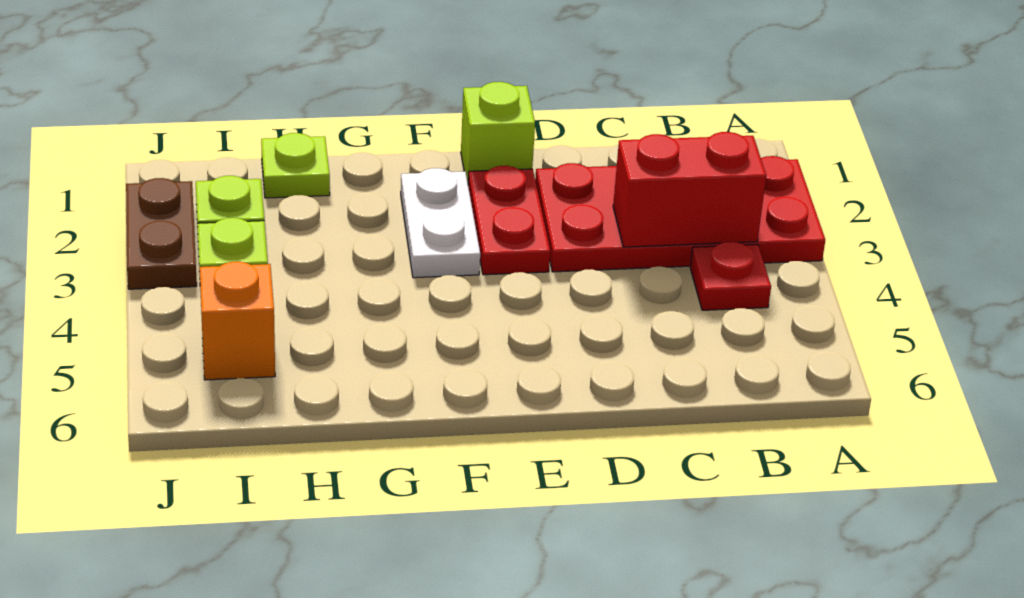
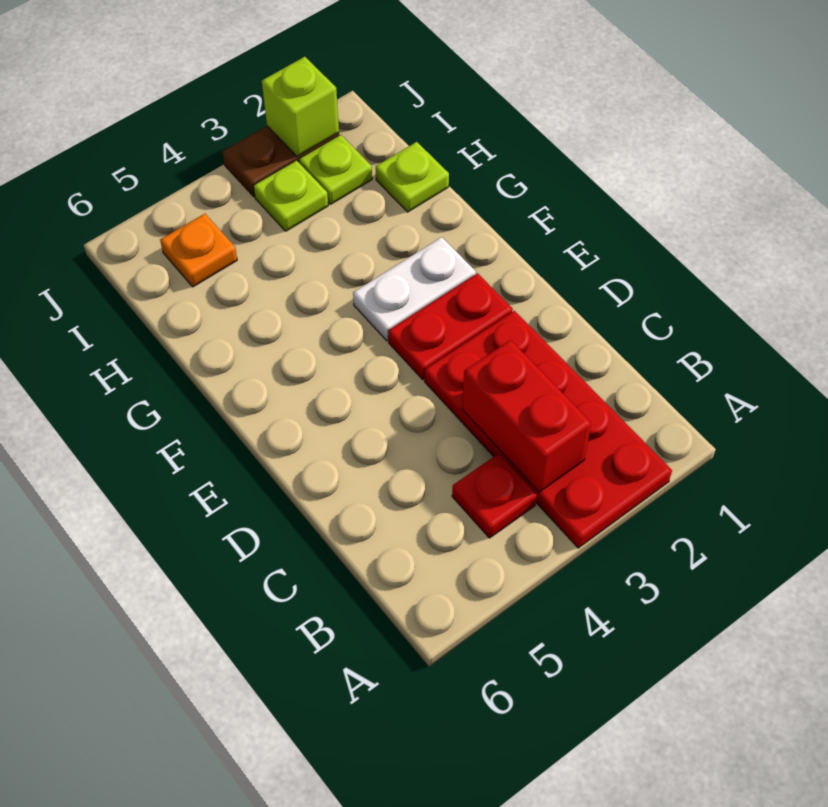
lime 1x1 brick [461,82,535,182] -> lime 1x1 brick moved to [262,57,339,157]
orange 1x1 brick [199,261,275,380] -> orange 1x1 plate [160,214,237,287]

